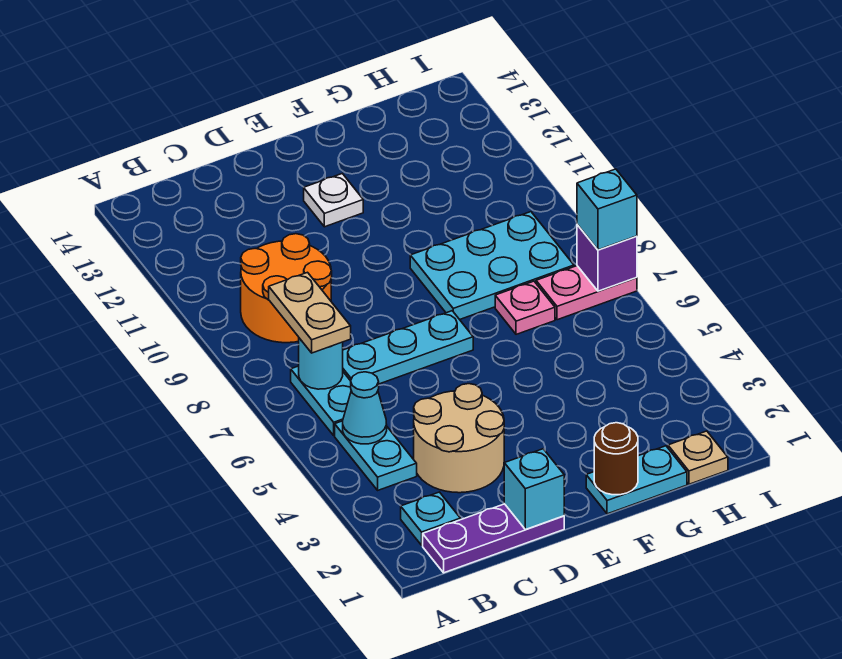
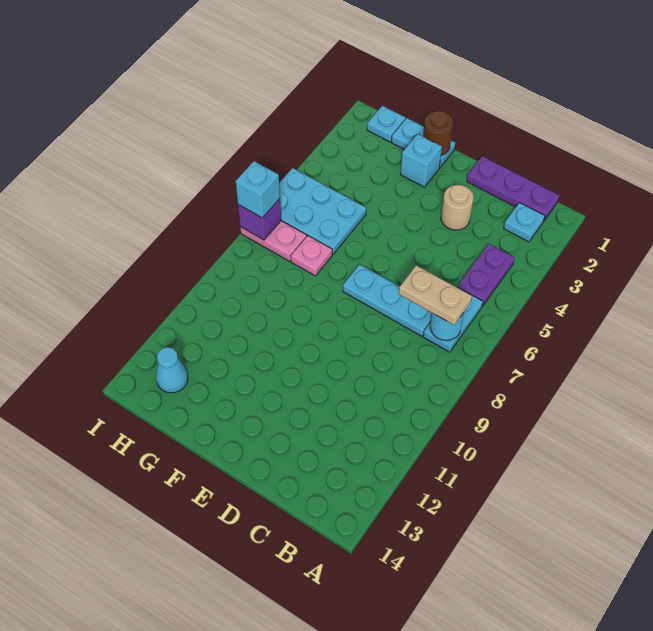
cyan 1x2 plate [335,421,417,490] -> purple 1x2 plate [458,244,515,307]
cyan 1x1 cone [343,372,387,444] -> cyan 1x1 cone moved to [156,347,188,393]
tan 1x2 plate [269,272,351,353] -> tan 1x2 plate turned to [399,265,472,325]
orange 2x2 round brick [241,234,332,343] -> none
tan 2x2 round brick [414,384,504,493] -> tan 1x1 round brick [441,185,474,230]
cyan 1x1 brick [504,449,564,530] -> cyan 1x1 brick moved to [400,134,442,187]
white 1x1 plate [304,174,363,227] -> none
cyan 2x3 plate [410,212,574,320] -> cyan 2x3 plate moved to [279,168,366,255]
tan 1x1 plate [668,431,728,484] -> cyan 1x1 plate [367,106,405,142]

